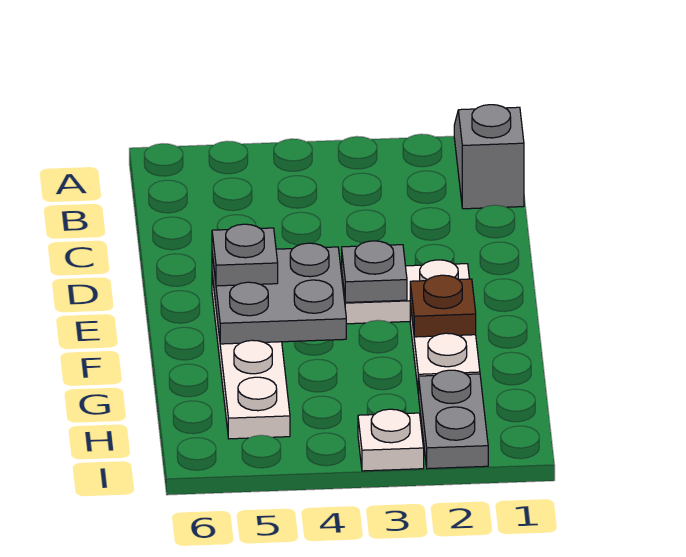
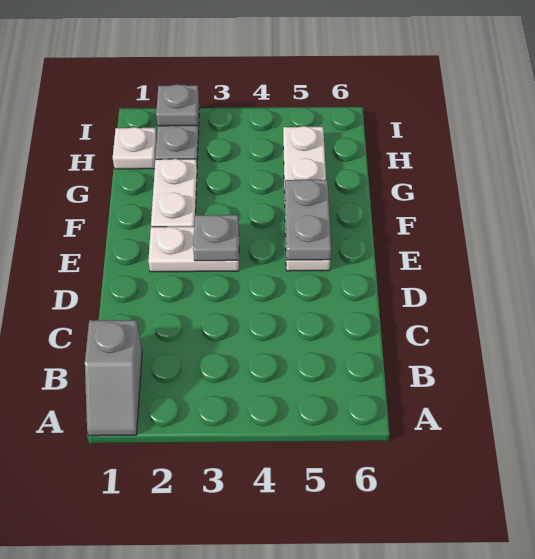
grey 2x2 plate [212,243,346,344] -> grey 1x2 plate [285,180,331,260]
grey 1x1 plate [212,224,278,286] -> grey 1x1 plate moved to [156,84,199,126]
brown 1x1 plate [410,275,476,337] -> none
white 1x1 plate [358,409,424,471] -> white 1x1 plate moved to [113,127,157,169]

